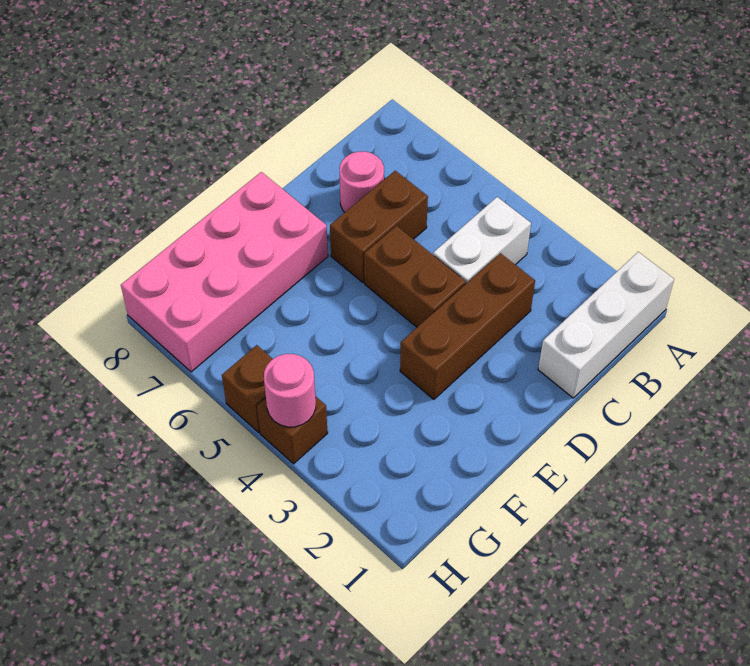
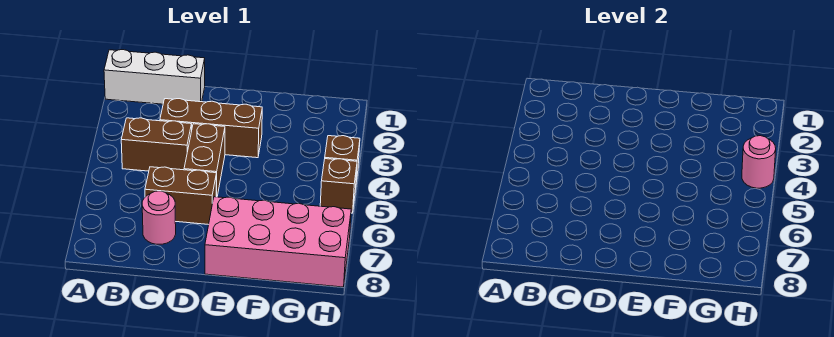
white 1x2 brick [433,197,531,283] -> brown 1x2 brick [121,118,192,171]

